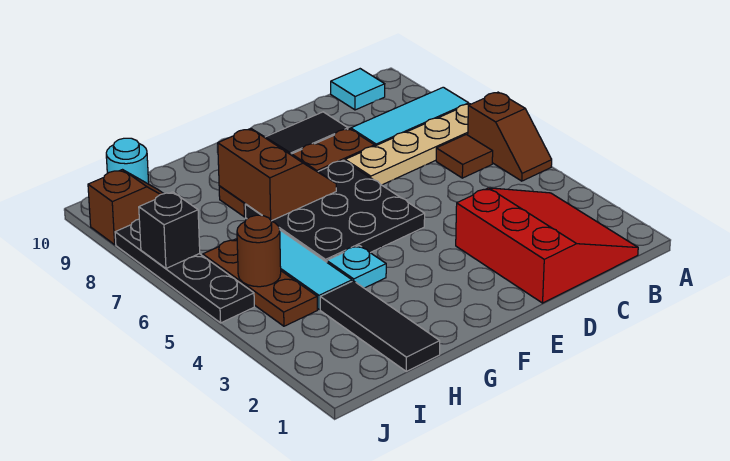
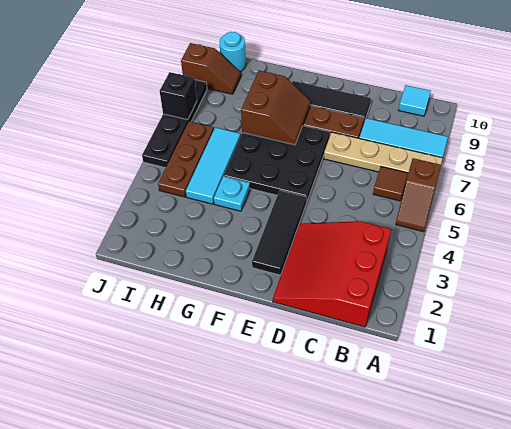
red 3x3 slope [456,188,638,303] -> red 3x3 slope turned to [273,221,391,327]
black 1x3 tile [320,281,440,371] -> black 1x3 tile moved to [252,190,307,275]
brown 1x1 round brick [237,215,281,287] -> none

